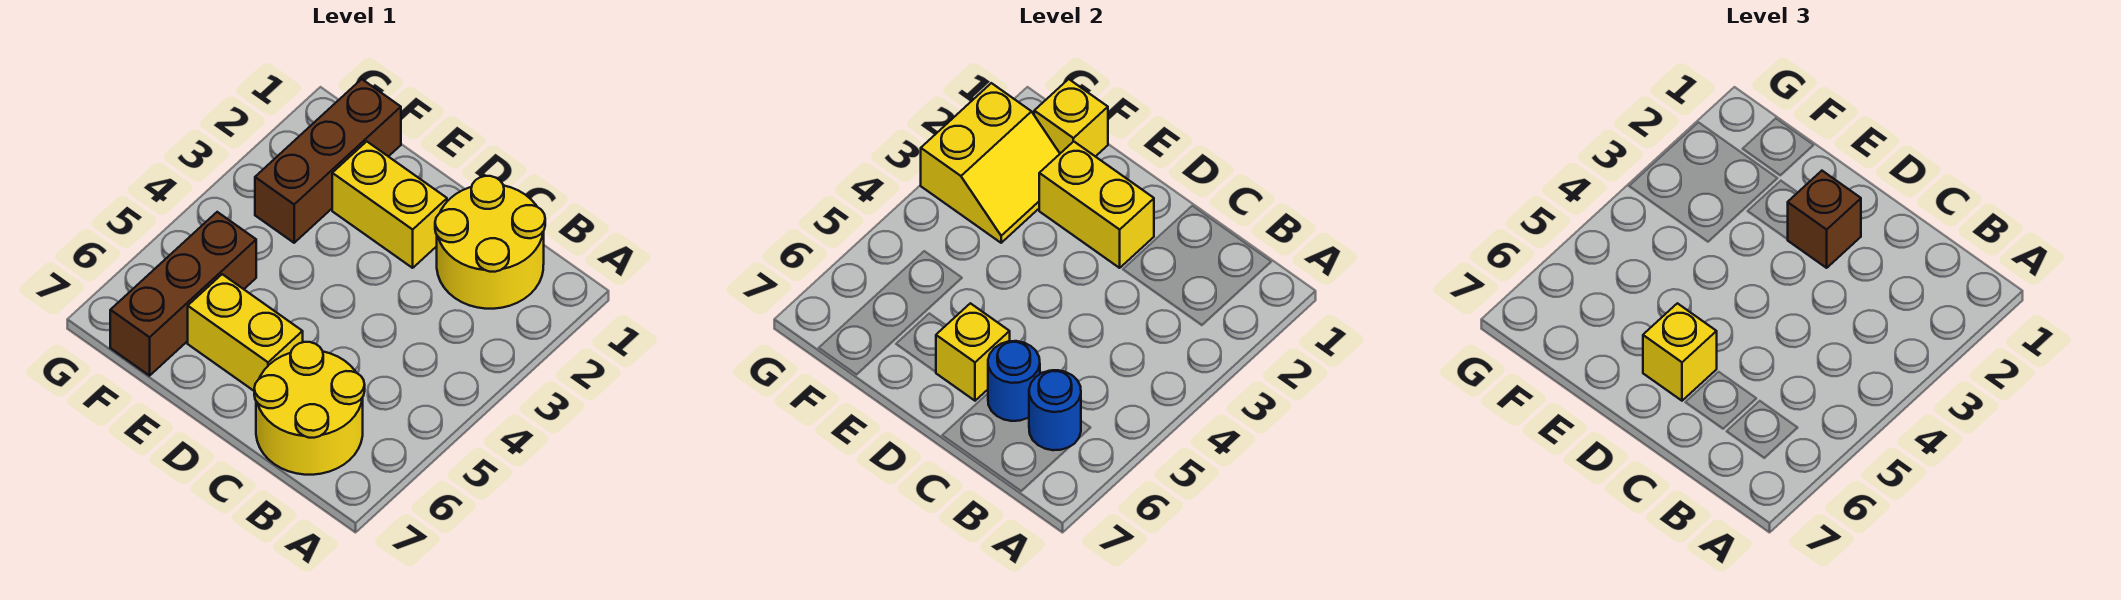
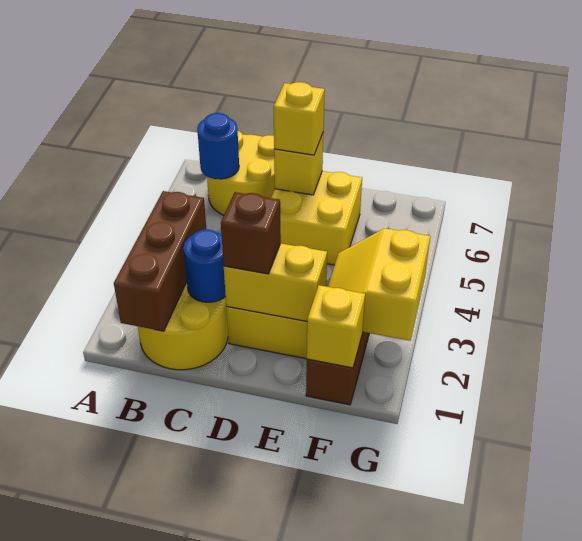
blue 1x1 round brick [988,341,1040,421] -> blue 1x1 round brick moved to [183,229,226,302]
yellow 1x2 brick [188,274,303,391] -> yellow 2x2 brick [271,171,362,265]
brown 1x3 brick [110,212,256,376] -> brown 1x3 brick moved to [114,191,206,331]

